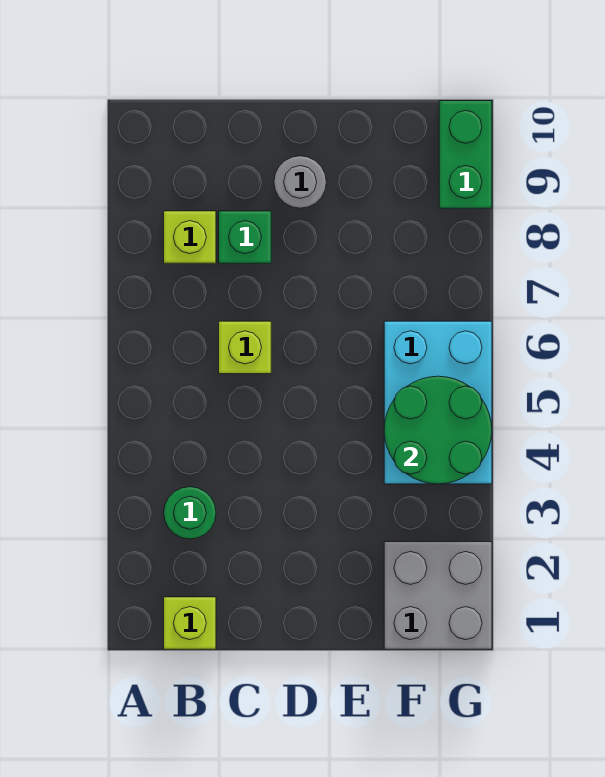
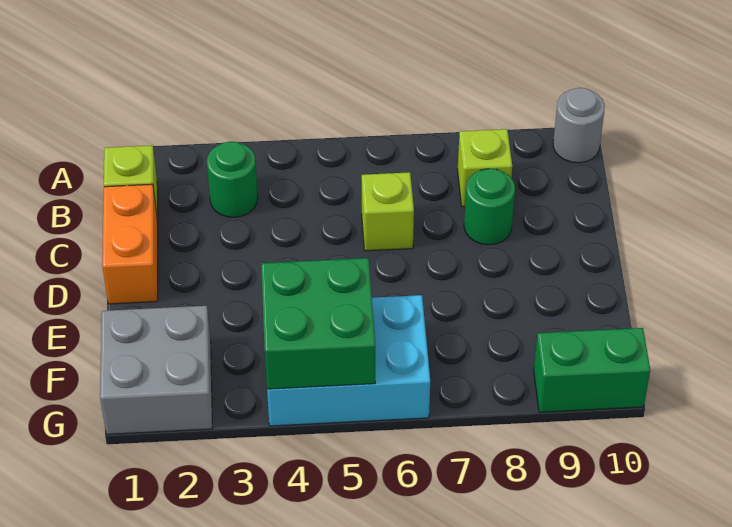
none -> orange 1x2 brick [102,184,158,304]
green 1x1 brick [219,211,271,263] -> green 1x1 round brick [464,169,515,245]
grey 1x1 round brick [274,156,326,208] -> grey 1x1 round brick moved to [553,88,605,163]
green 2x2 round brick [384,376,492,484] -> green 2x2 brick [261,258,375,389]

